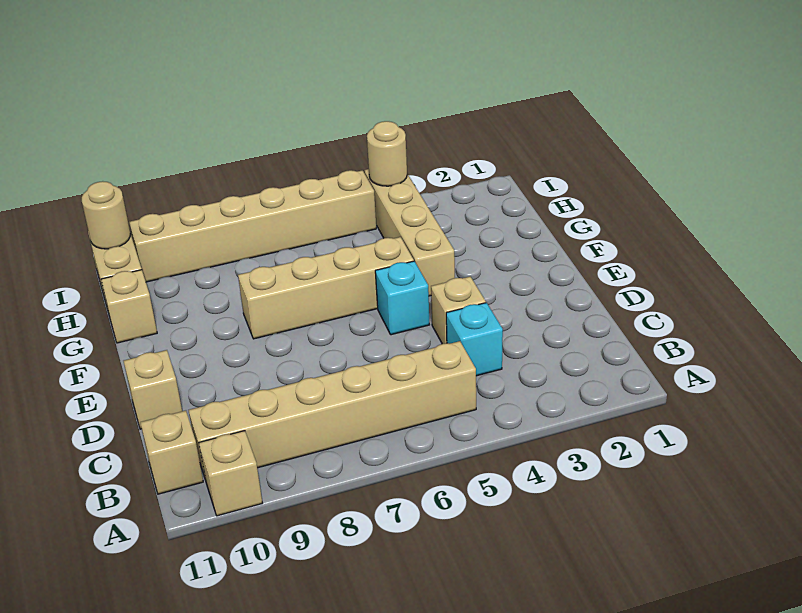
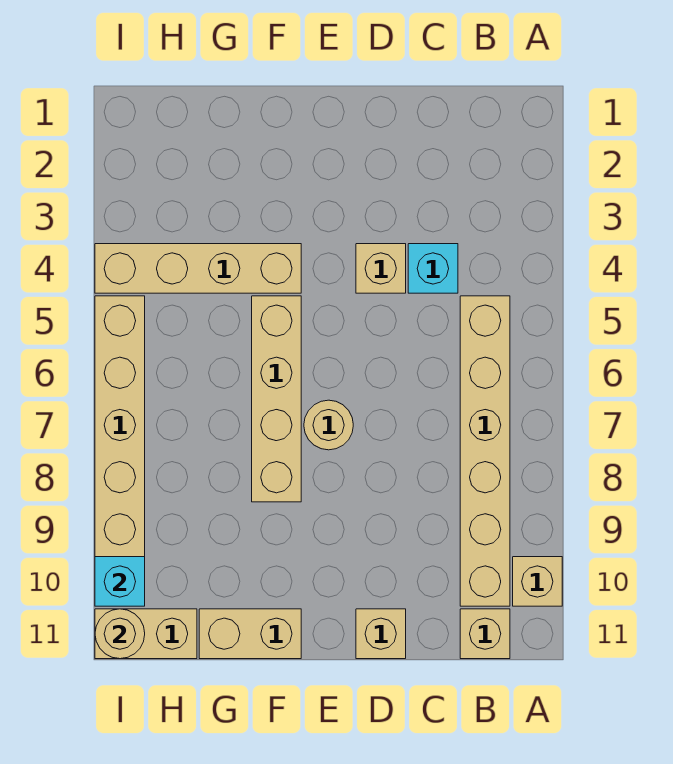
cyan 1x1 brick [375,261,430,335] -> cyan 1x1 brick moved to [95,557,145,606]
tan 1x1 brick [101,270,157,343] -> tan 1x2 brick [199,609,301,659]
tan 1x1 round brick [367,121,407,186] -> tan 1x1 round brick moved to [304,400,353,450]

